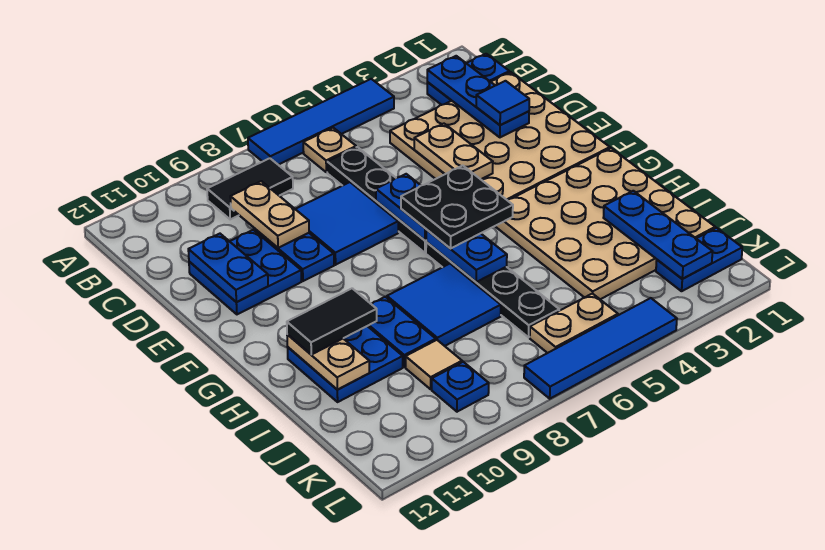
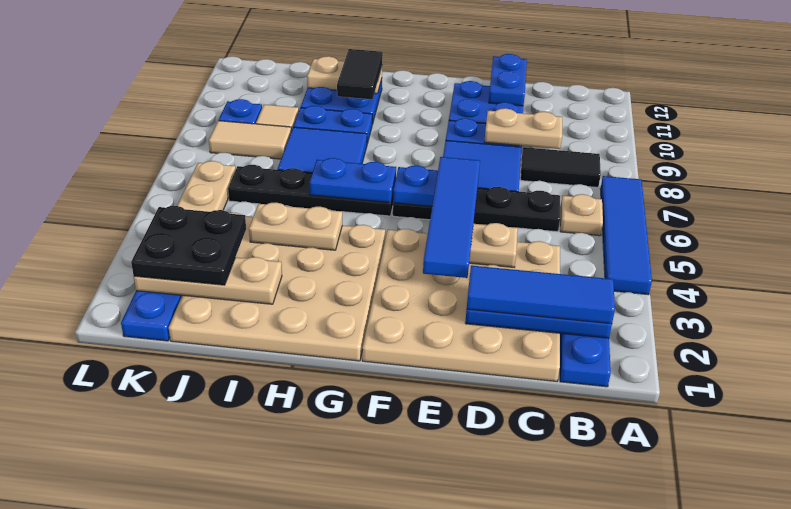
black 1x2 tile [207,158,293,219] -> black 1x2 tile turned to [521,147,601,187]
blue 1x1 tile [476,81,529,125] -> blue 1x3 tile [467,266,615,324]
blue 1x2 plate [188,234,268,302] -> blue 1x2 plate turned to [489,54,527,106]
black 2x2 plate [401,166,513,249] -> black 2x2 plate moved to [131,206,246,285]
none -> tan 1x2 plate [249,203,342,250]
blue 1x3 plate [603,191,713,279] -> tan 1x3 plate [134,257,282,304]
none -> tan 1x2 tile [209,121,291,159]
blue 1x4 tile [524,298,677,399] -> blue 1x4 tile moved to [423,157,480,278]

